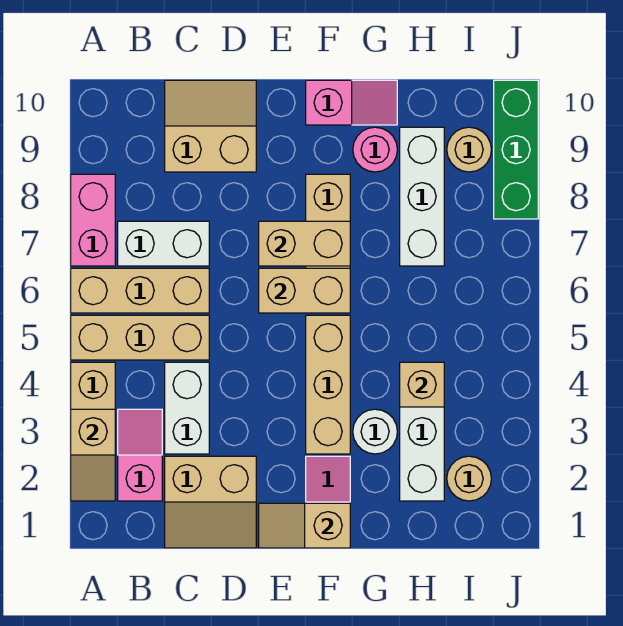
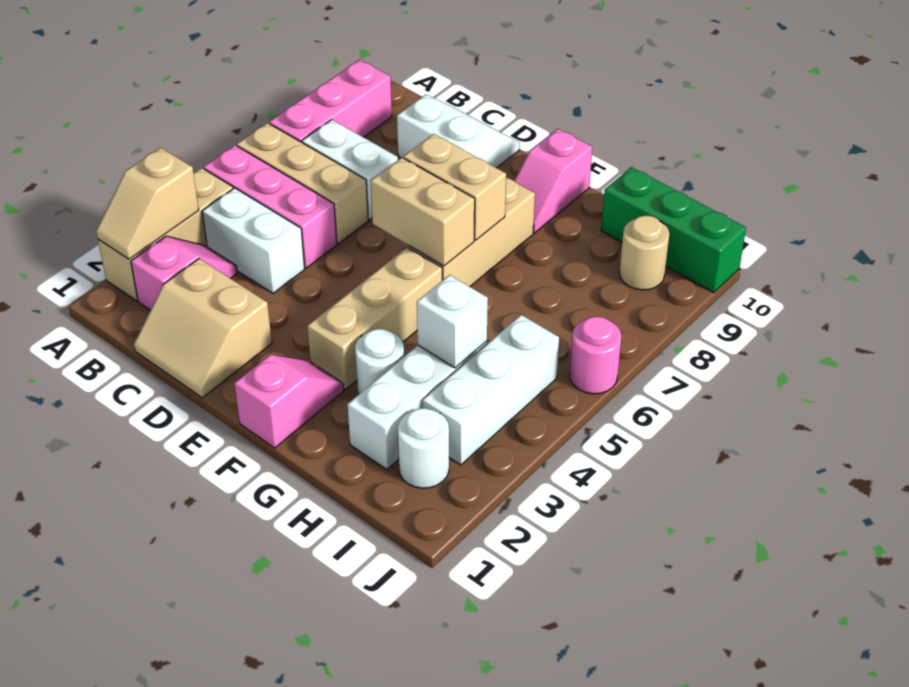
tan 1x3 brick [71,315,209,360] -> pink 1x3 brick [204,145,337,268]
pink 1x2 brick [71,174,115,266] -> pink 1x3 brick [269,60,392,142]
white 1x2 brick [165,362,209,454] -> white 1x2 brick turned to [202,188,305,293]
tan 2x2 slope [165,80,256,172] -> white 2x2 slope [397,95,520,168]
tan 1x2 slope [259,503,350,548] -> none
pink 1x2 slope [306,80,397,125] -> pink 1x2 slope turned to [514,129,592,233]
pink 1x1 round brick [353,127,397,172] -> pink 1x1 round brick moved to [570,317,621,394]
tan 1x1 brick [400,362,444,407] -> white 1x1 brick [417,275,488,368]
white 1x3 brick [400,127,444,266] -> white 1x3 brick moved to [423,315,559,465]
tan 1x1 round brick [447,456,491,501] -> white 1x1 round brick [398,408,449,488]
green 1x3 brick [494,80,538,219] -> green 1x3 brick turned to [601,167,746,293]

